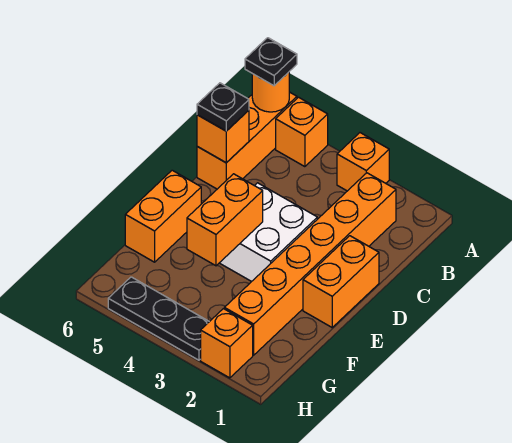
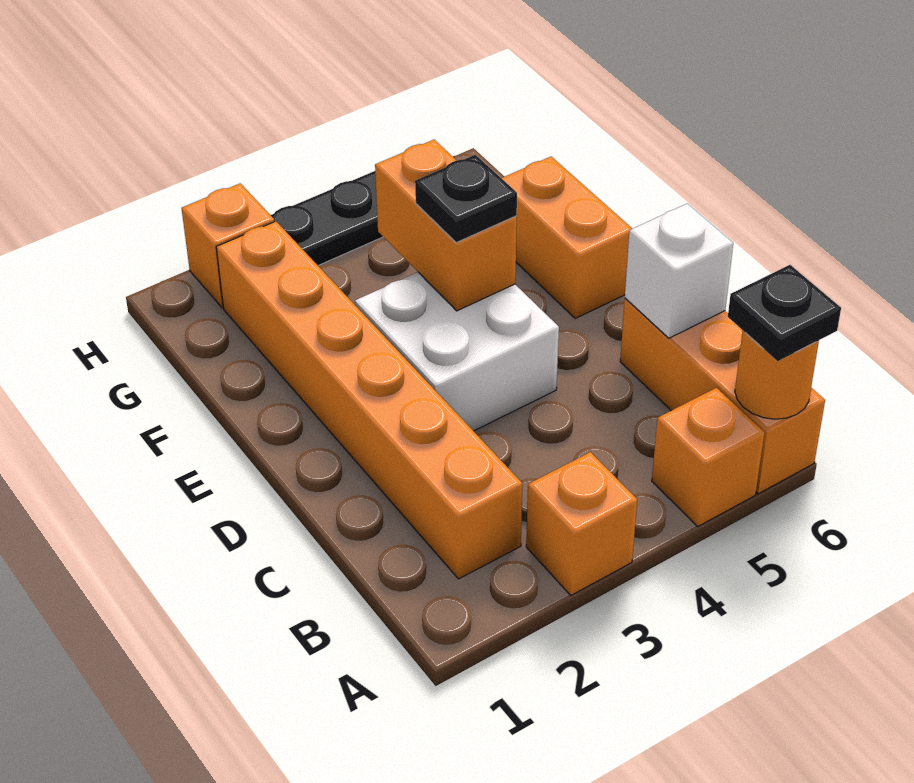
orange 1x1 brick [197,110,249,163] -> white 1x1 brick [625,204,733,338]
black 1x1 plate [197,83,249,131] -> black 1x1 plate moved to [415,155,517,243]
orange 1x2 brick [303,236,379,327] -> none

